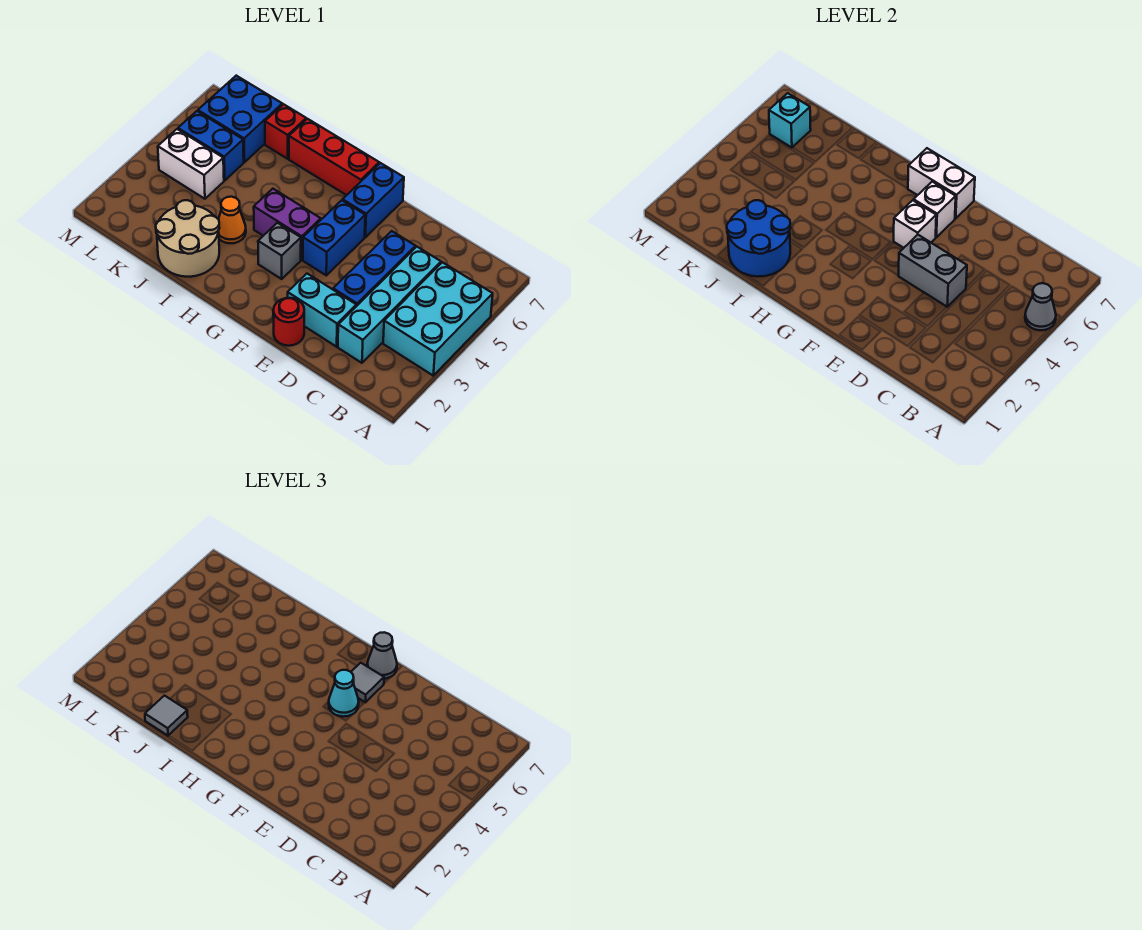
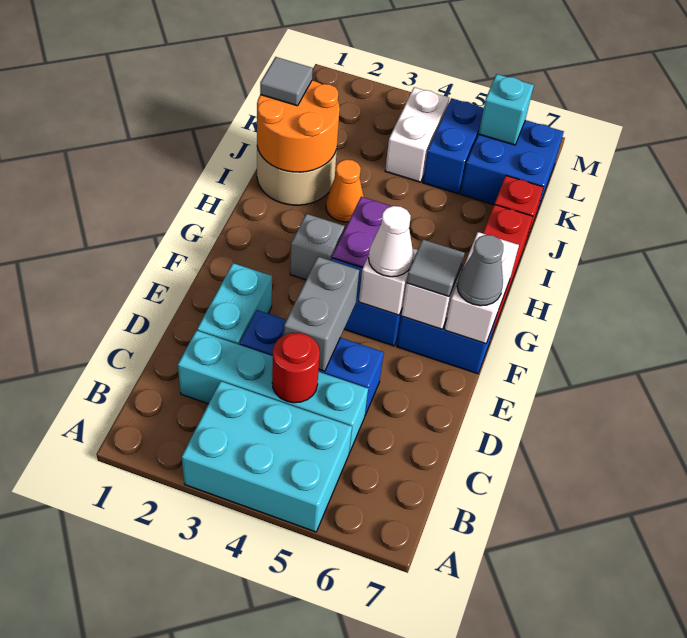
grey 1x1 cone [1025,283,1056,330] -> none
red 1x1 round brick [273,298,304,346] -> red 1x1 round brick moved to [272,333,320,403]
cyan 1x1 cone [329,670,359,717] -> white 1x1 cone [369,206,413,277]
blue 2x2 round brick [727,200,791,277] -> orange 2x2 round brick [257,80,340,172]

